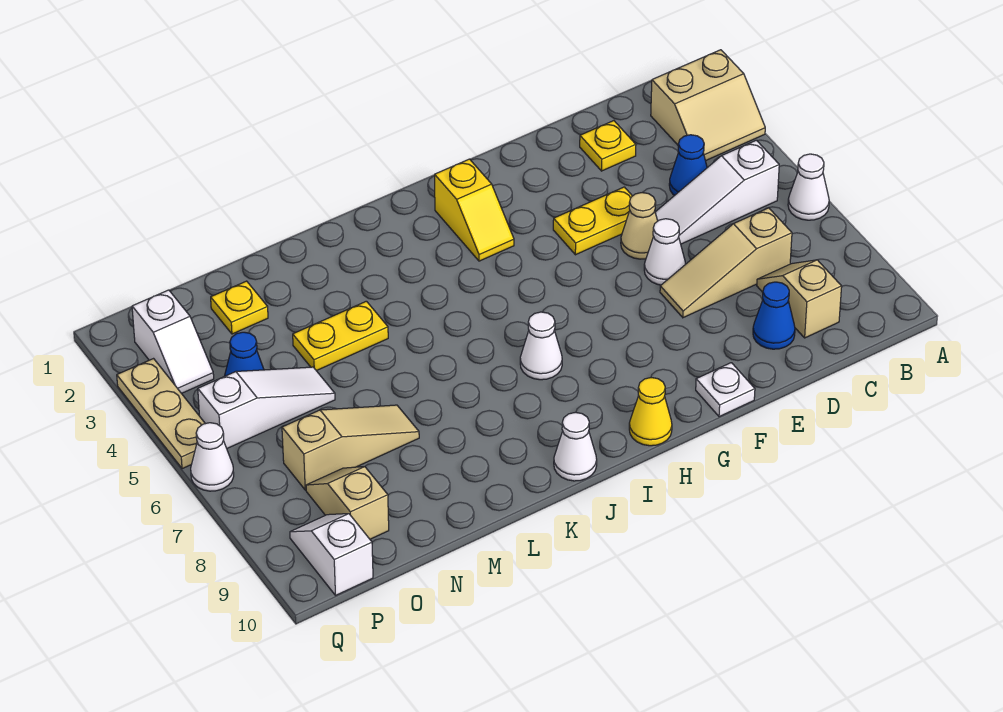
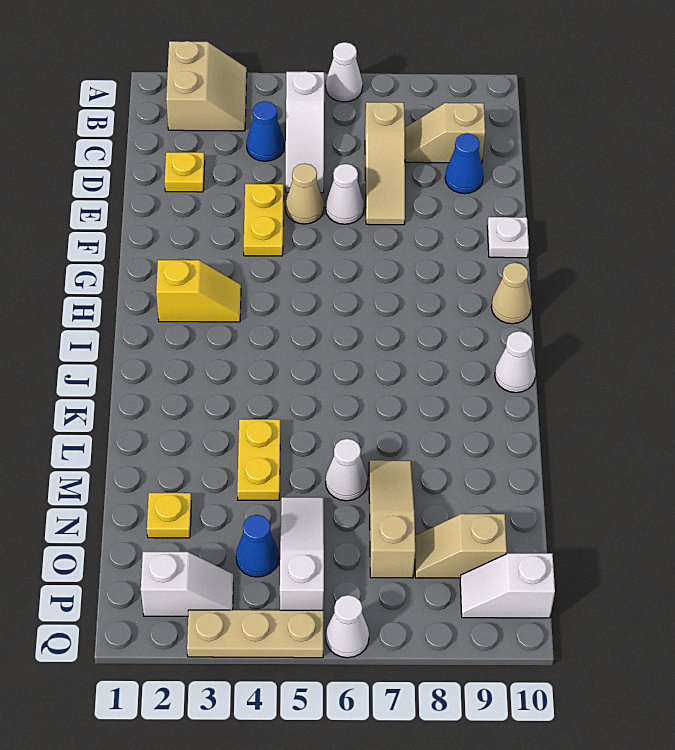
yellow 1x1 cone [629,378,672,446] -> tan 1x1 cone [491,263,531,324]
white 1x1 cone [520,312,562,380] -> white 1x1 cone moved to [326,439,367,501]

